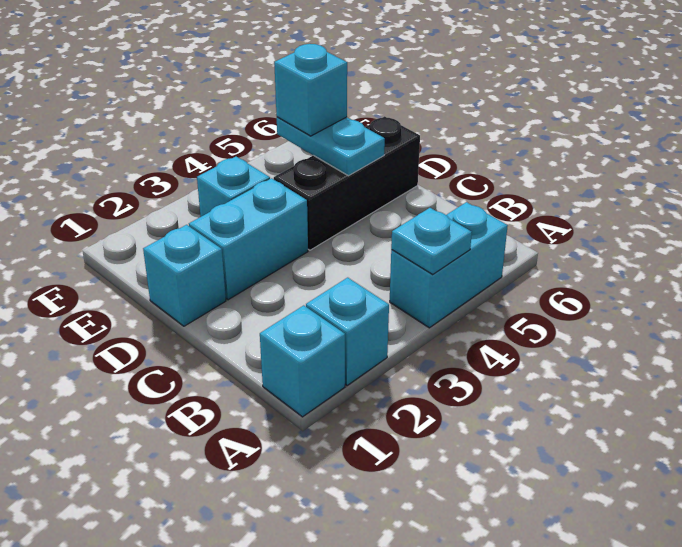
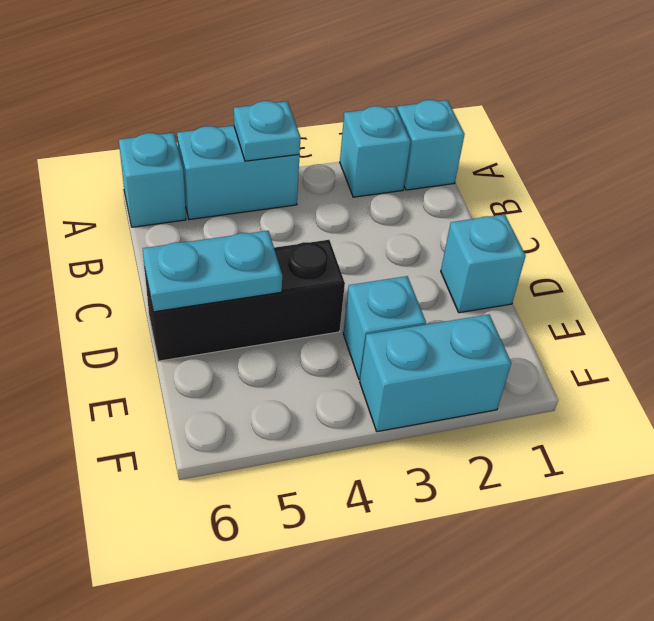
cyan 1x2 brick [189,178,308,300] -> cyan 1x2 brick moved to [360,314,511,432]
cyan 1x2 plate [277,117,385,176] -> cyan 1x2 plate turned to [143,231,282,312]
cyan 1x1 brick [274,44,347,136] -> cyan 1x1 brick moved to [119,133,186,227]

